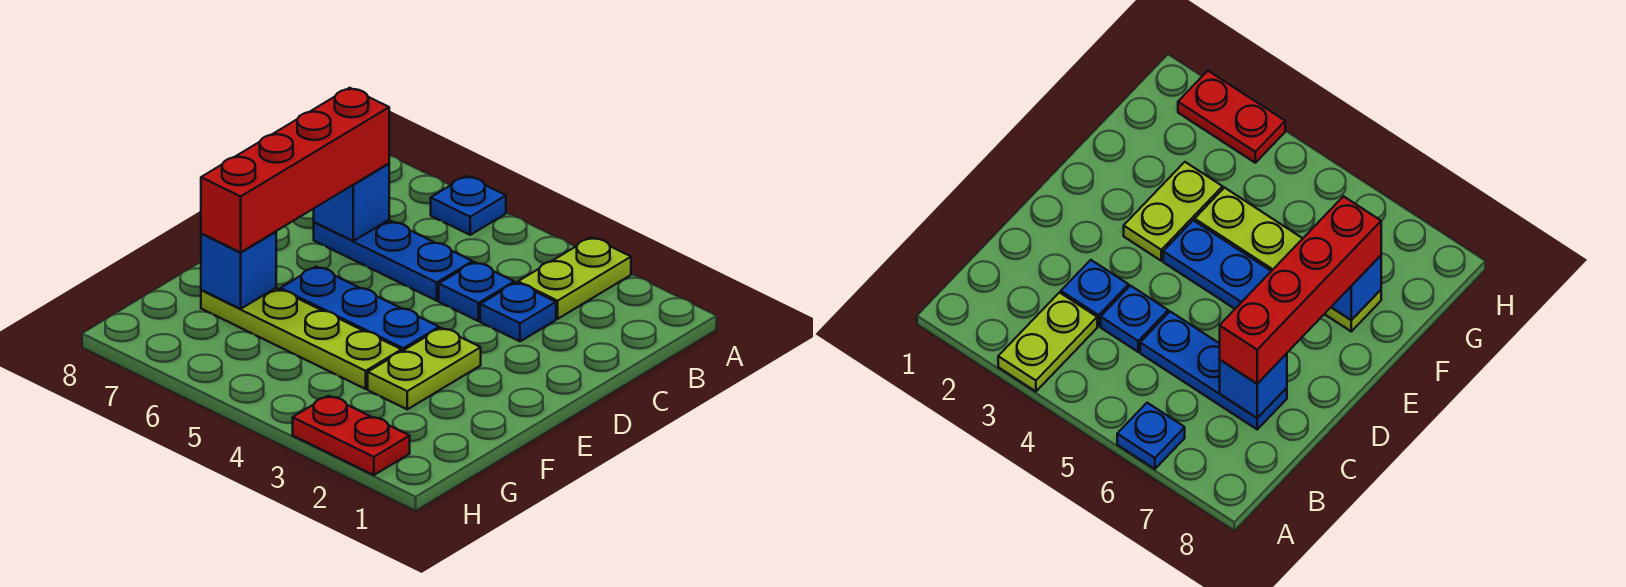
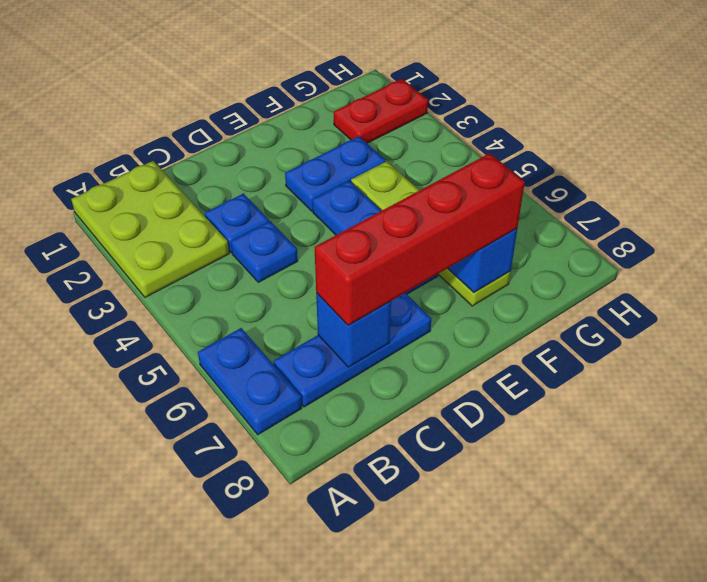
lime 1x2 plate [518,237,631,319] -> lime 2x3 plate [71,161,229,297]
blue 1x1 plate [431,176,506,235] -> blue 1x2 plate [198,328,302,435]
blue 1x3 plate [314,220,473,301] -> blue 1x3 plate turned to [273,293,431,407]
lime 1x2 plate [368,328,481,409] -> blue 1x2 plate [285,136,385,211]
red 1x2 plate [293,396,410,475] -> red 1x2 plate turned to [334,79,428,143]

